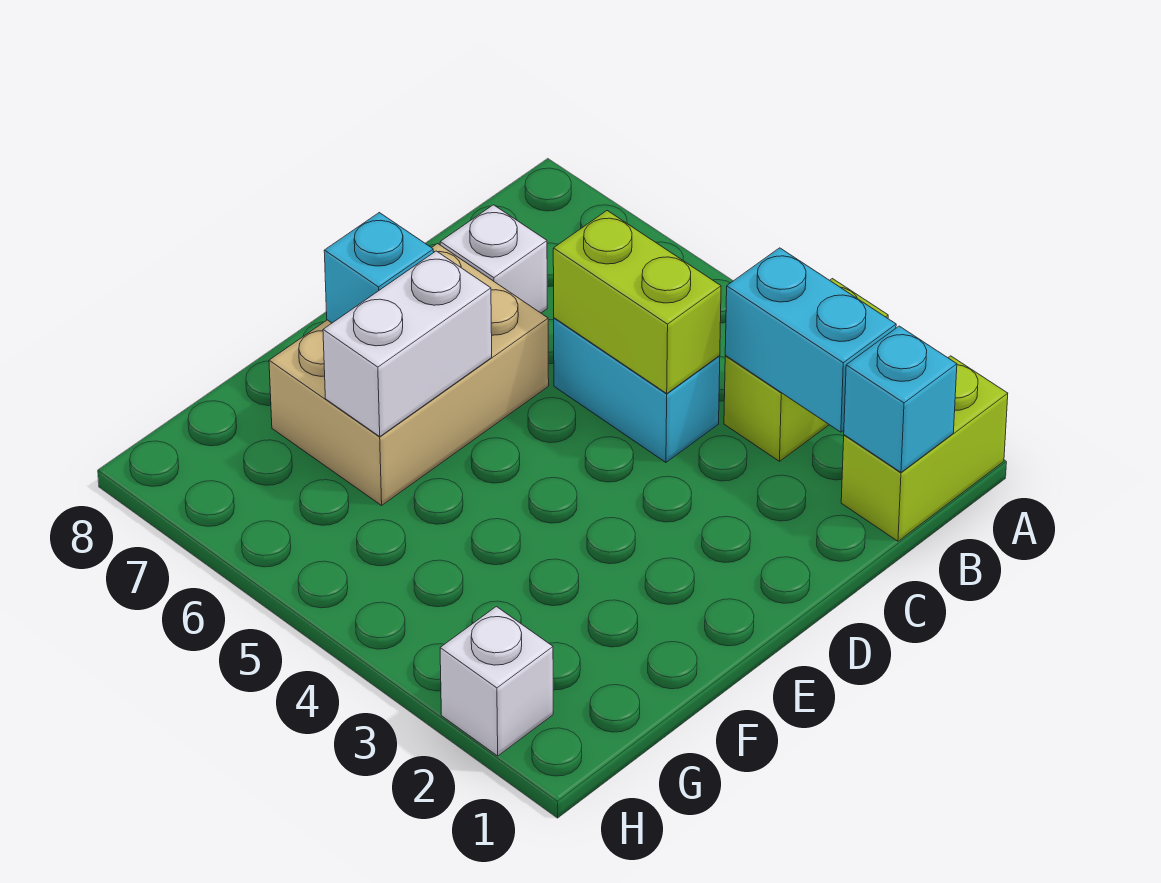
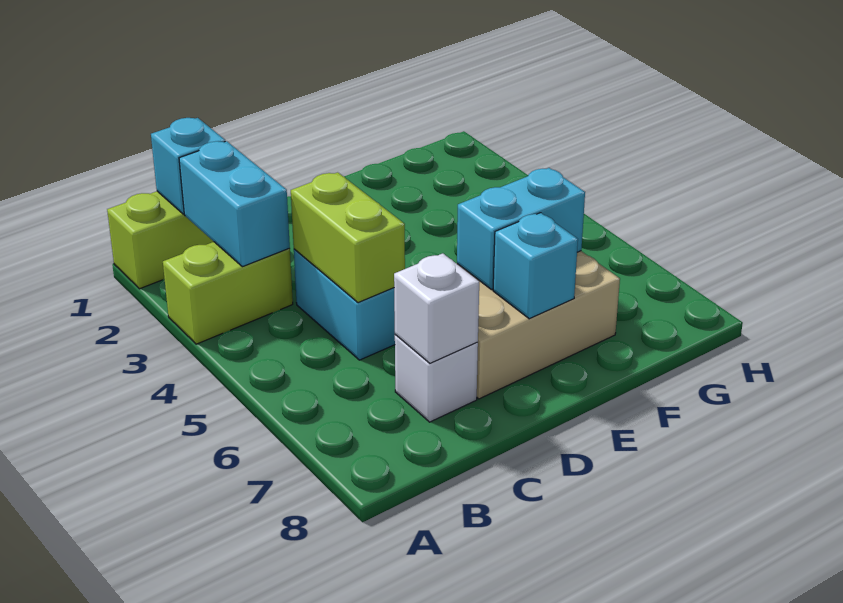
white 1x2 brick [323,251,492,436] -> cyan 1x2 brick [457,168,585,290]
white 1x1 brick [440,606,553,756] -> white 1x1 brick moved to [394,253,479,363]

